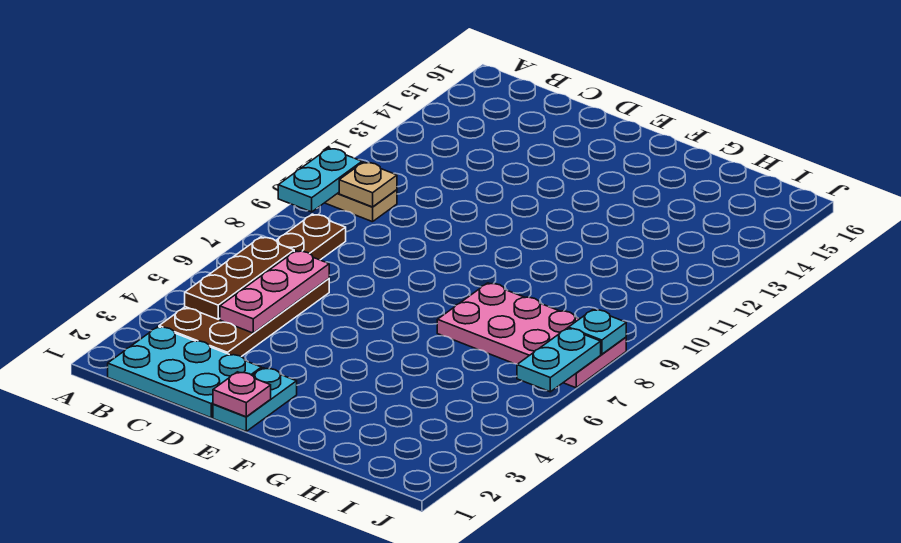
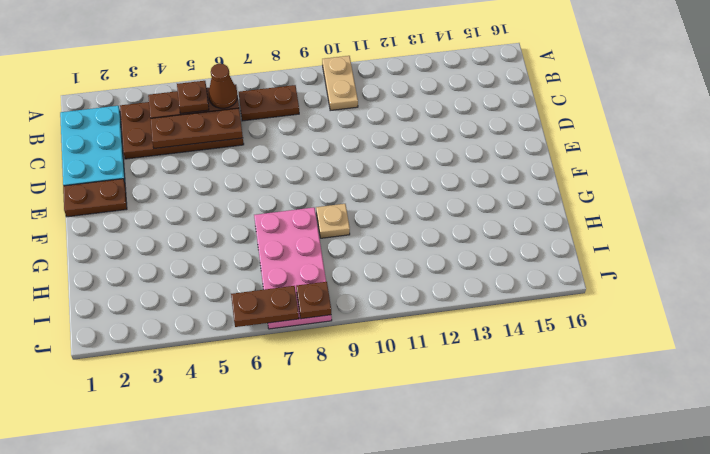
cyan 1x2 plate [278,148,362,212] -> none
none -> brown 1x1 plate [177,81,209,114]
none -> brown 1x1 cone [209,64,238,108]
tan 1x1 plate [339,162,397,207] -> tan 1x1 plate moved to [316,204,350,238]
pink 1x3 plate [220,251,329,333] -> brown 1x3 plate [150,108,243,148]
cyan 1x2 plate [213,368,297,431] -> brown 1x2 plate [63,179,127,217]
pink 1x1 plate [213,372,271,417] -> none
cyan 1x2 plate [517,328,601,392] -> brown 1x2 plate [231,286,299,327]
cyan 1x1 plate [568,309,626,354] -> brown 1x1 plate [296,282,331,319]

